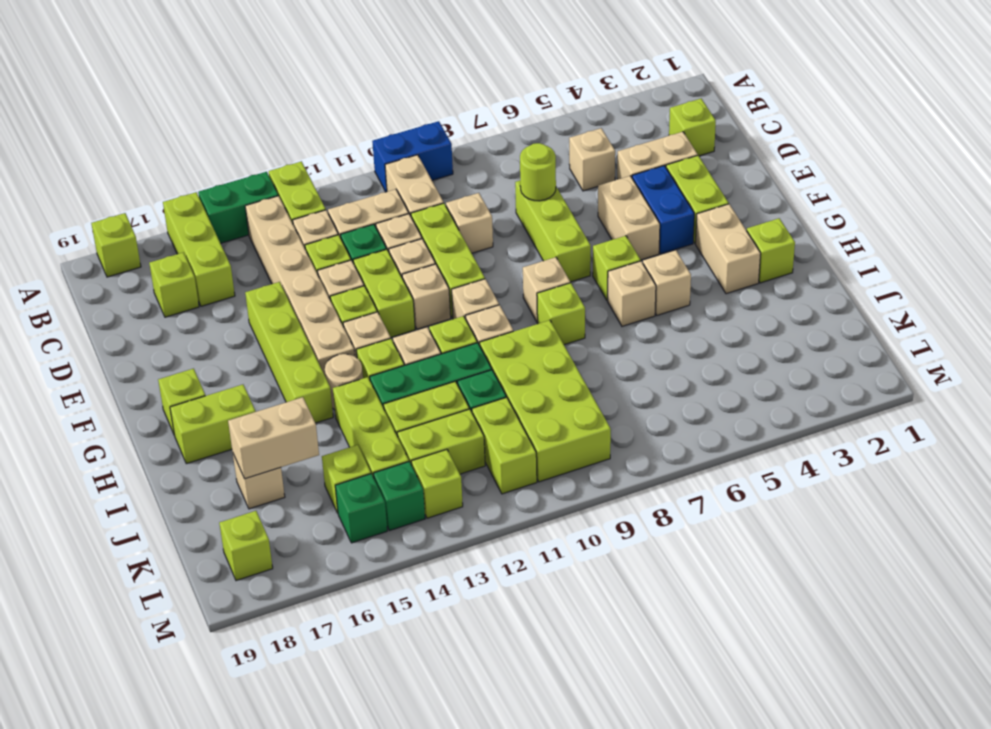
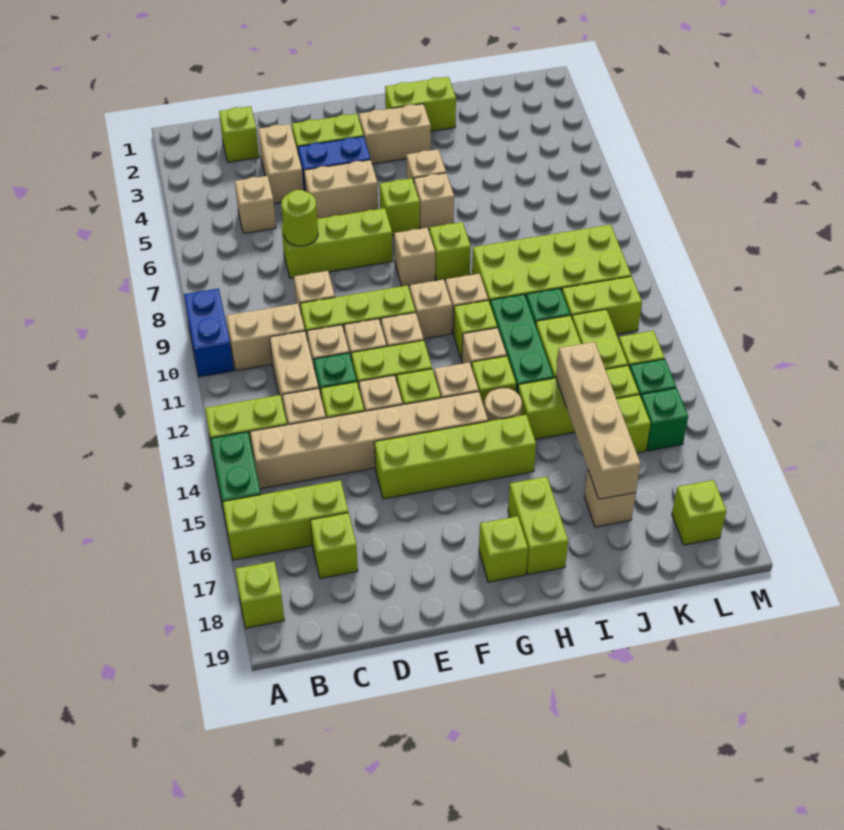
lime 1x1 brick [747,218,795,283] -> lime 1x2 brick [385,77,456,131]
tan 1x2 brick [228,397,319,479] -> tan 1x4 brick [556,342,641,499]

